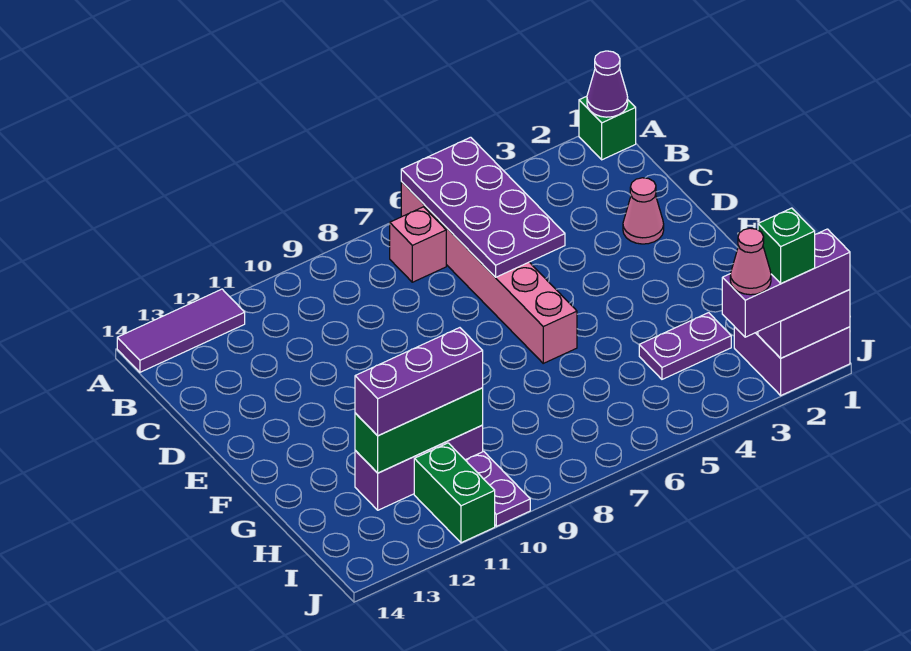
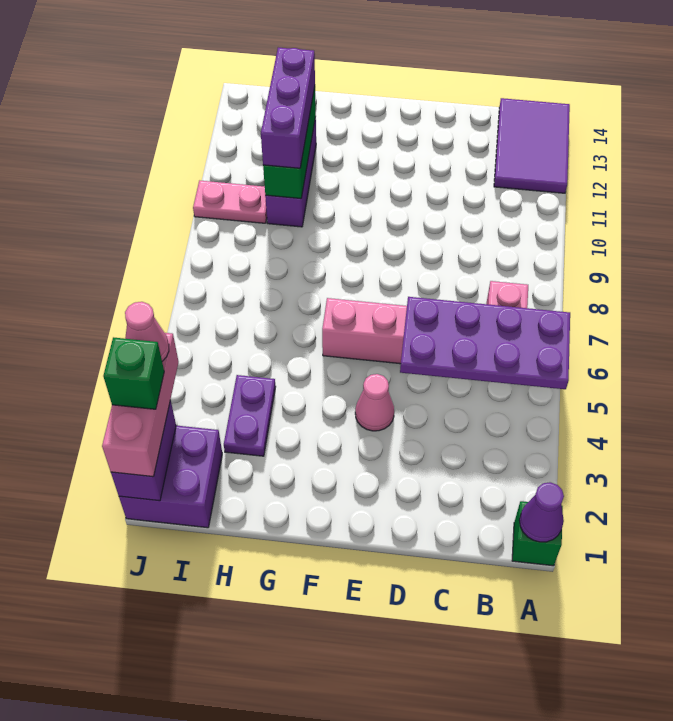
purple 1x3 tile [117,289,245,372] -> purple 2x3 tile [494,98,570,193]
pink 1x1 cone [623,178,664,244] -> pink 1x1 cone moved to [355,374,394,431]
purple 1x2 plate [466,451,530,526] -> pink 1x2 plate [193,180,267,223]
green 1x2 brick [414,443,495,543] -> none
purple 1x3 brick [722,229,850,337] -> pink 1x3 brick [102,333,179,477]

